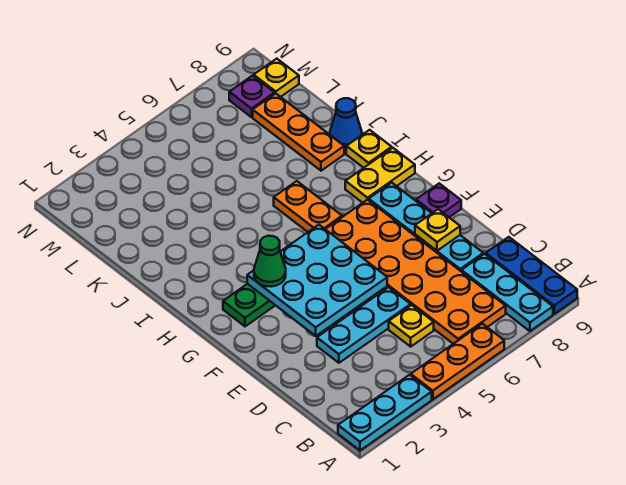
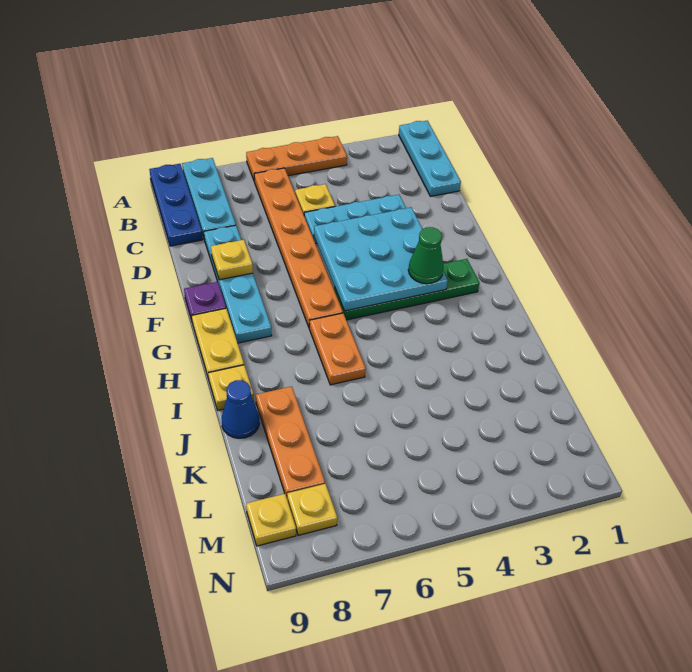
cyan 1x3 plate [338,375,432,450] -> cyan 1x3 plate turned to [399,121,461,196]
orange 2x6 plate [326,199,506,344] -> orange 1x6 plate [254,168,343,327]
yellow 1x2 plate [345,148,415,203] -> yellow 1x2 plate turned to [192,308,244,379]
purple 1x1 plate [229,76,275,117] -> yellow 1x1 plate [287,484,337,535]

